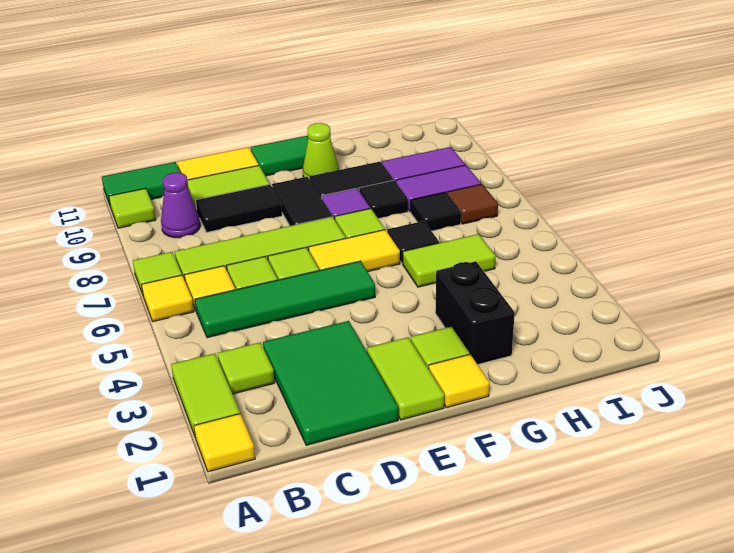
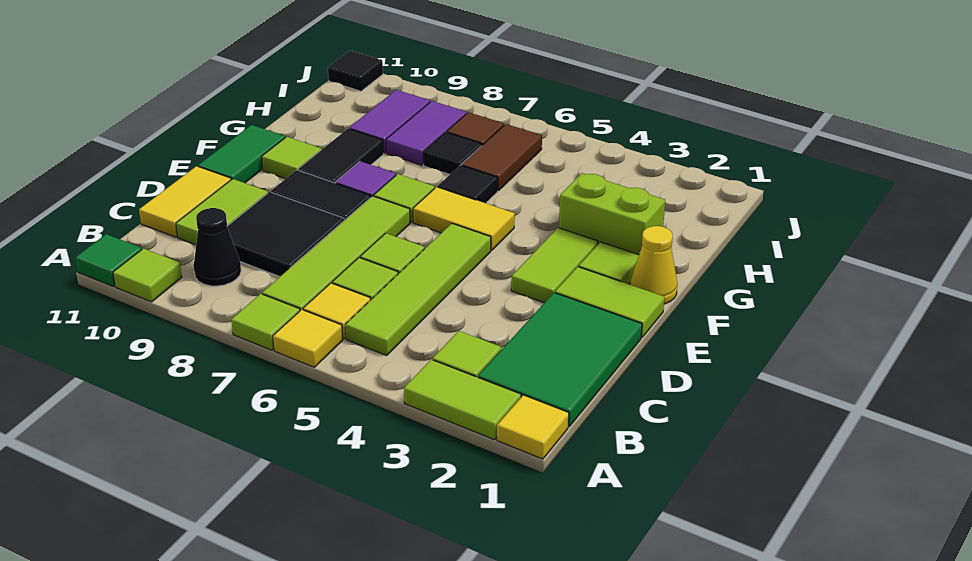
green 1x2 tile [102,162,181,205] -> green 1x1 tile [75,234,142,287]
green 1x4 tile [195,261,375,338] -> lime 1x4 tile [345,223,491,356]
purple 1x1 cone [161,173,200,238] -> black 1x1 cone [194,208,241,286]
green 2x3 tile [263,321,398,445] -> green 2x3 tile turned to [478,293,642,426]
black 1x2 tile [196,184,282,232] -> black 2x2 tile [227,192,344,277]
yellow 1x2 tile [308,230,400,272] -> yellow 1x2 tile turned to [413,187,515,250]
yellow 1x1 tile [428,354,490,408] -> yellow 1x1 cone [630,226,677,304]
lime 1x1 cone [303,123,339,178] -> lime 1x1 tile [262,137,321,179]
black 1x2 brick [435,261,515,364] -> lime 1x2 brick [559,173,665,255]
lime 1x2 tile [403,234,496,287] -> lime 1x2 tile moved to [511,228,598,303]
black 1x1 tile [359,180,408,219] -> black 1x1 tile moved to [328,51,383,91]
none -> brown 1x2 tile [462,124,542,191]

